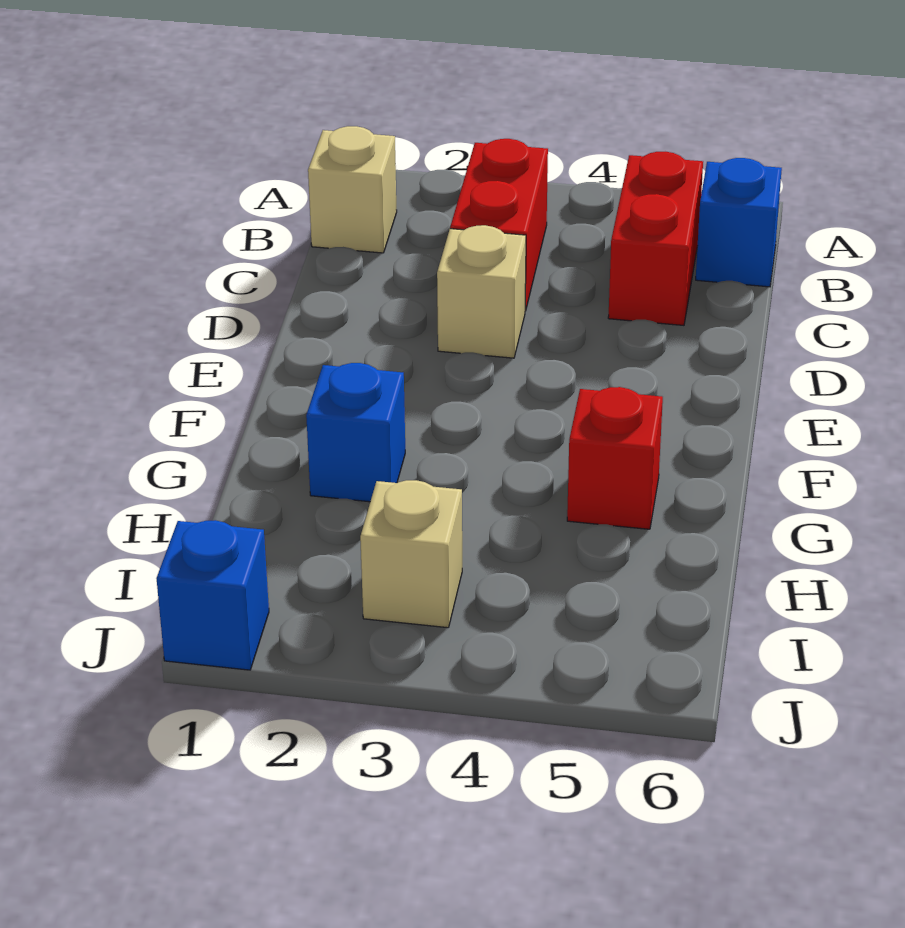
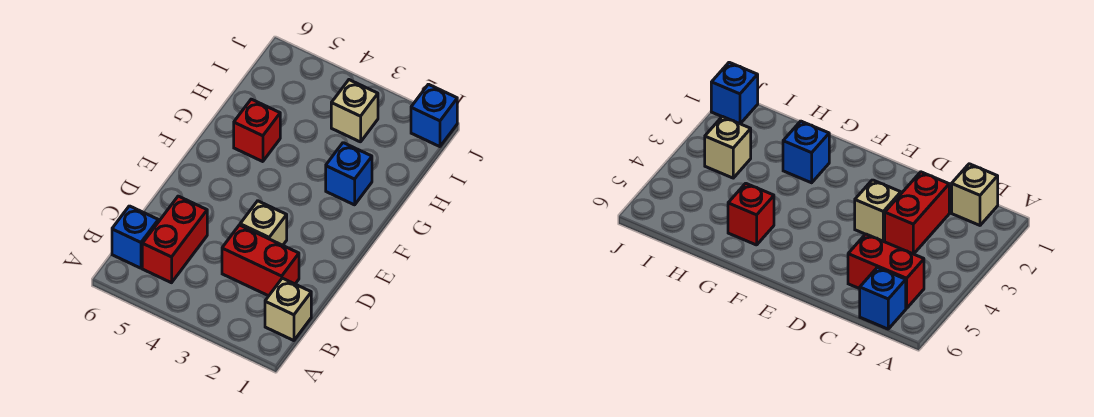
red 1x2 brick [450,139,548,311] -> red 1x2 brick turned to [222,225,299,296]

